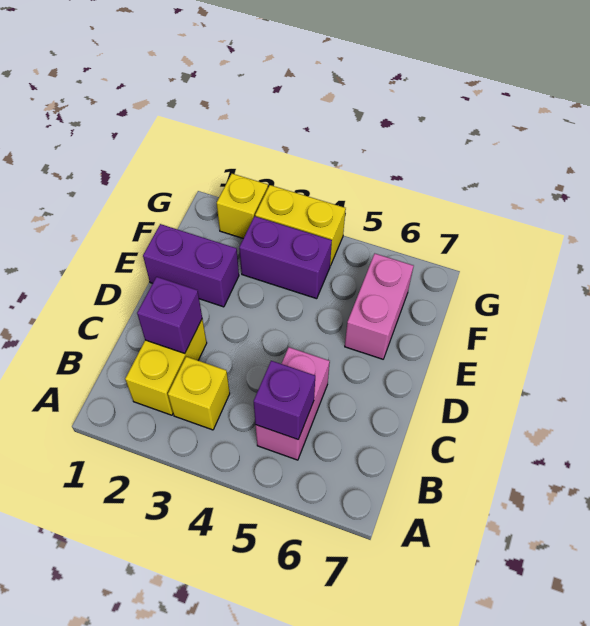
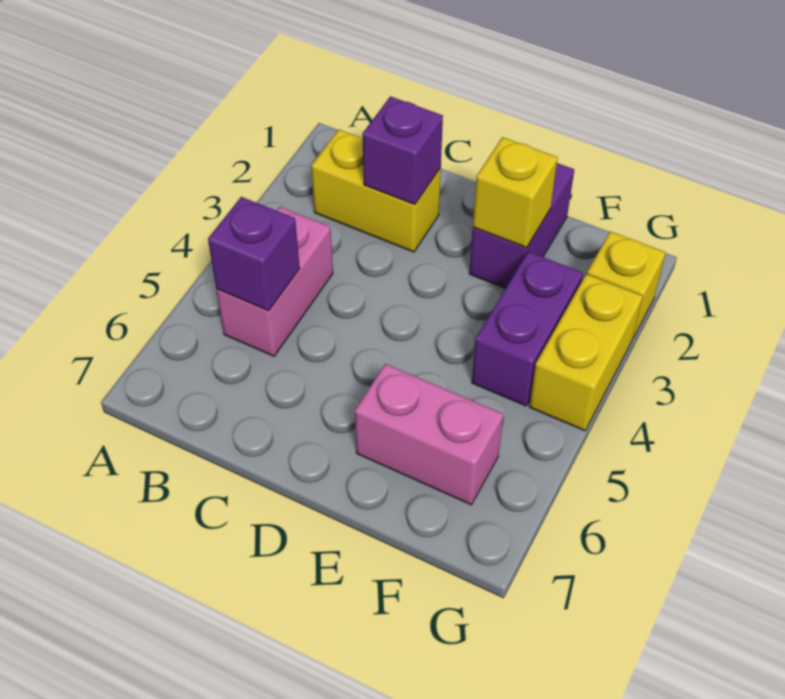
yellow 1x1 brick [168,357,230,430] -> yellow 1x1 brick moved to [473,137,558,248]
pink 1x2 brick [256,347,330,460] -> pink 1x2 brick turned to [216,207,333,356]

